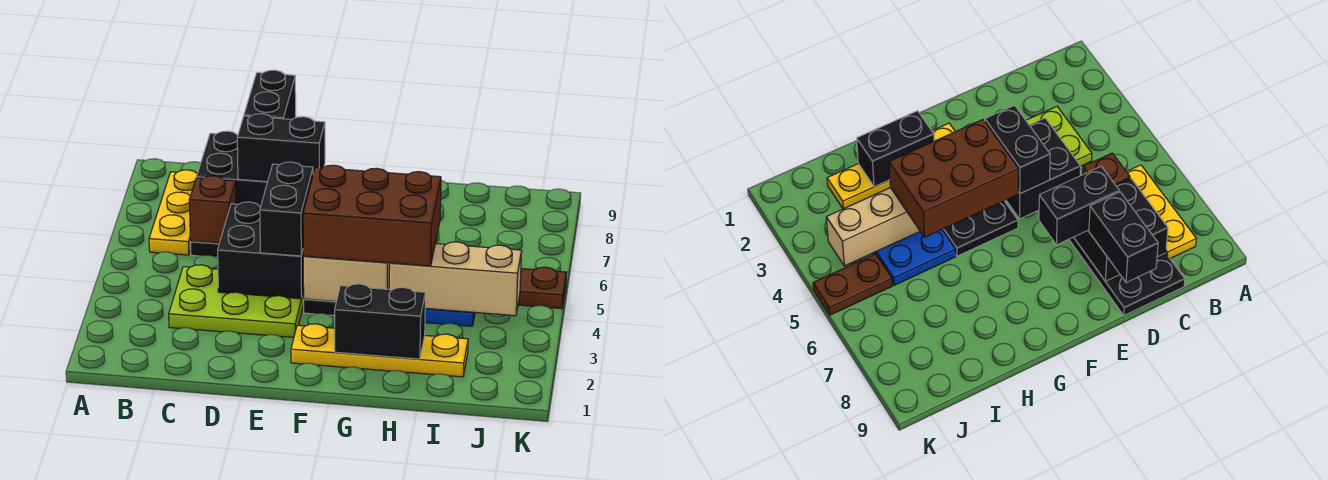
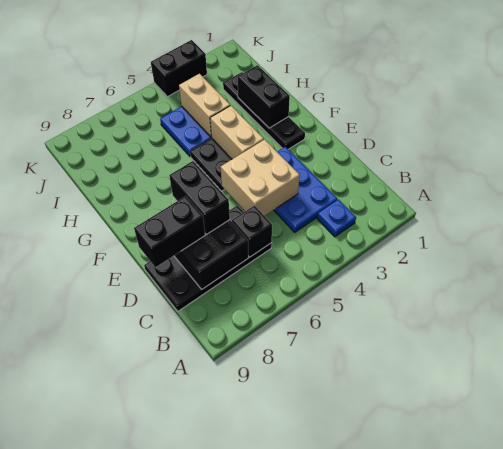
none -> blue 1x1 plate [317,199,356,237]
yellow 1x3 plate [149,170,197,255] -> none
lime 2x3 plate [169,265,304,337] -> blue 2x3 plate [274,147,337,232]
brown 1x1 brick [189,176,236,244] -> black 1x1 brick [232,206,272,257]
black 2x2 brick [218,202,304,299] -> tan 2x2 brick [221,139,300,216]
black 1x2 brick [260,162,313,256] -> black 1x2 brick moved to [151,40,207,97]
yellow 1x4 plate [291,324,468,377] -> black 1x4 plate [223,72,305,149]
brown 2x3 brick [303,165,441,266] -> none
tan 1x3 brick [389,242,522,316] -> tan 1x2 brick [179,74,230,137]
brown 1x2 plate [518,267,567,309] -> none

